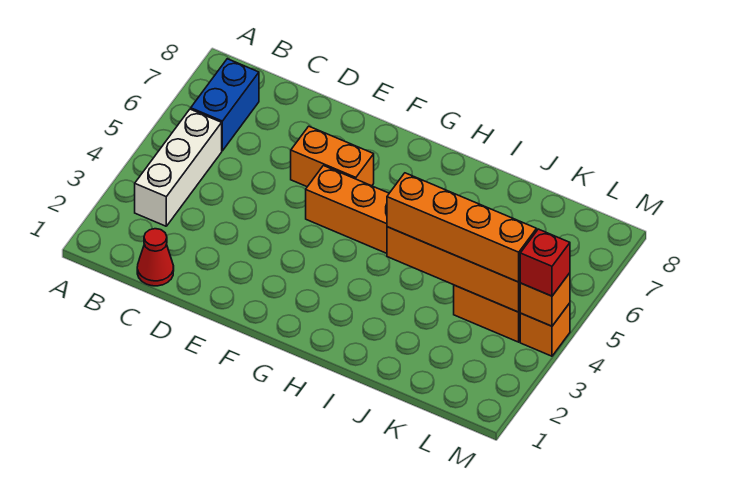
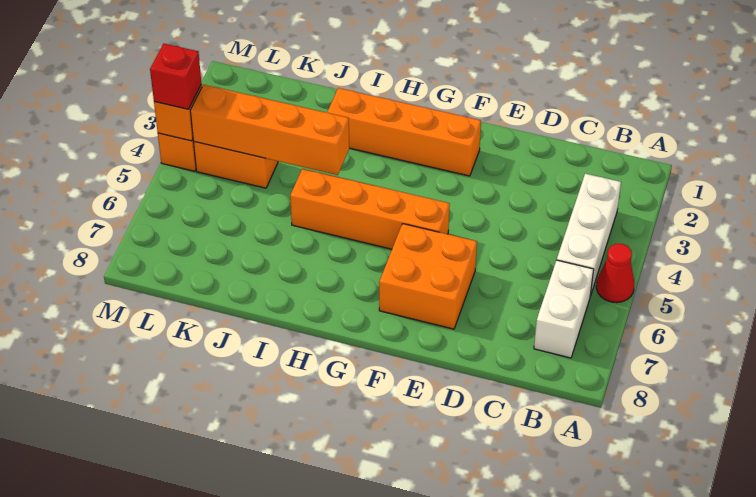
blue 1x2 brick [191,59,259,151] -> white 1x2 brick [534,260,594,358]
red 1x1 cone [137,229,174,286] -> red 1x1 cone moved to [596,244,635,303]
orange 1x2 brick [291,126,374,187] -> orange 2x2 brick [379,224,477,329]
orange 1x4 brick [387,173,537,282] -> orange 1x4 brick moved to [327,88,481,176]

